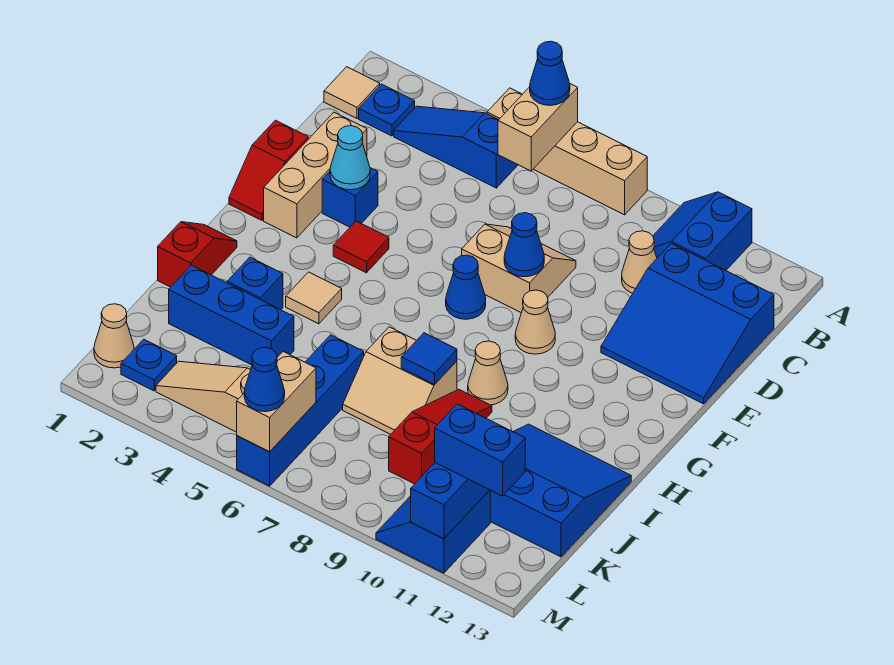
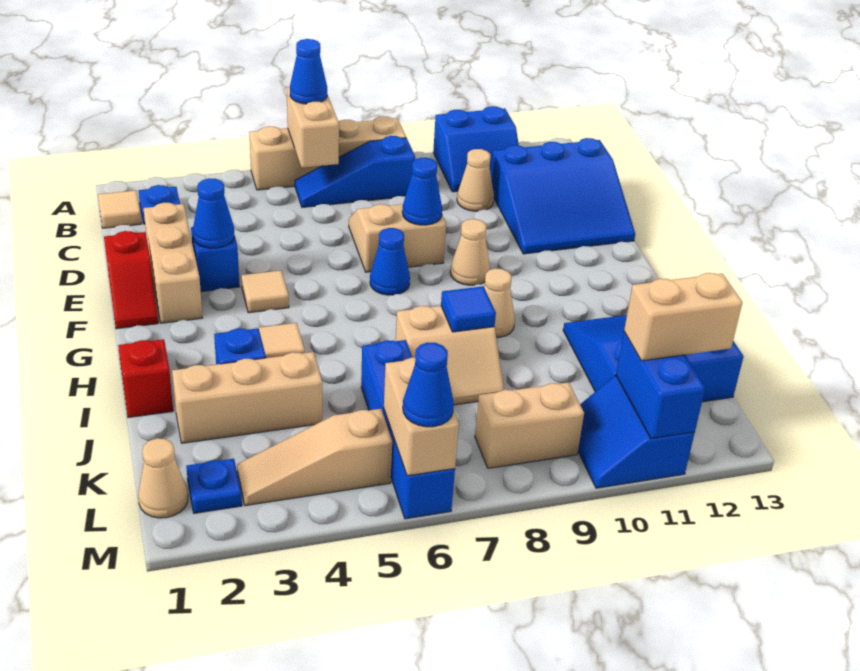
blue 2x2 slope [653,192,752,270] -> blue 2x2 slope turned to [433,106,519,192]
blue 1x3 slope [394,106,518,188] -> blue 1x3 slope moved to [295,136,415,207]
cyan 1x1 cone [330,126,370,190] -> blue 1x1 cone [193,178,234,248]
red 1x1 tile [333,221,389,273] -> tan 1x1 tile [241,270,289,313]
red 1x3 slope [389,389,492,484] -> none
blue 1x3 brick [169,265,294,365] -> tan 1x3 brick [172,352,322,443]
none -> tan 1x2 brick [475,382,584,468]
blue 1x2 brick [435,404,525,496] -> tan 1x2 brick [624,273,742,361]

